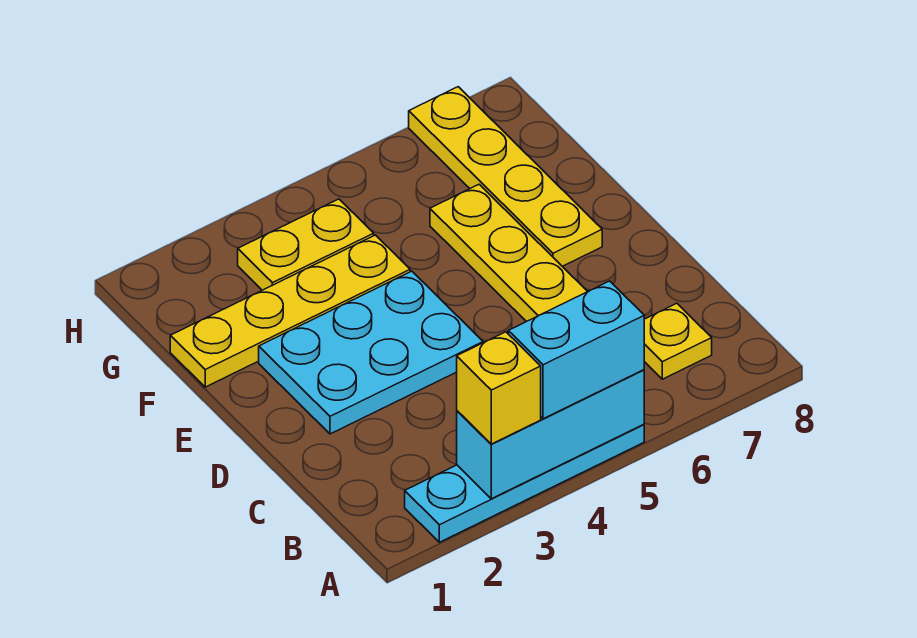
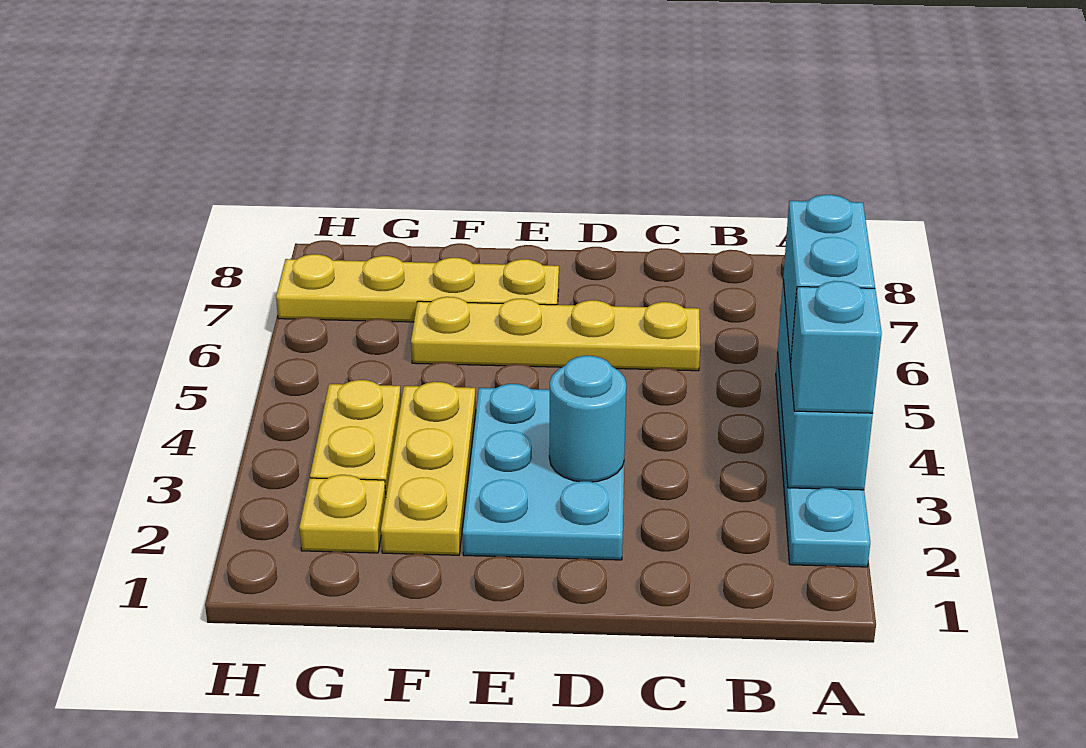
yellow 1x1 brick [457,332,541,444] -> cyan 1x1 brick [790,281,882,413]
yellow 1x1 plate [644,303,712,379] -> yellow 1x1 plate moved to [299,475,386,553]
none -> cyan 1x1 round brick [549,356,626,482]
yellow 1x4 plate [170,235,410,387] -> yellow 1x3 plate [381,382,476,555]

